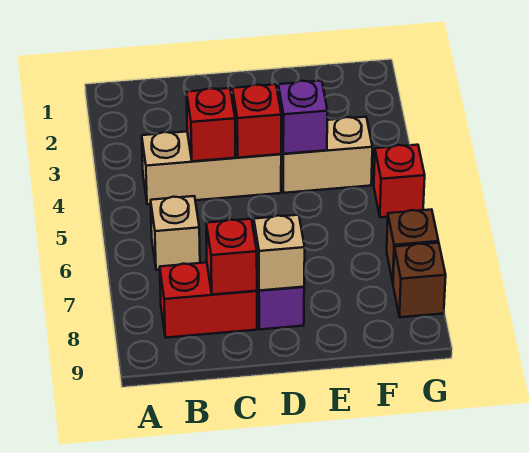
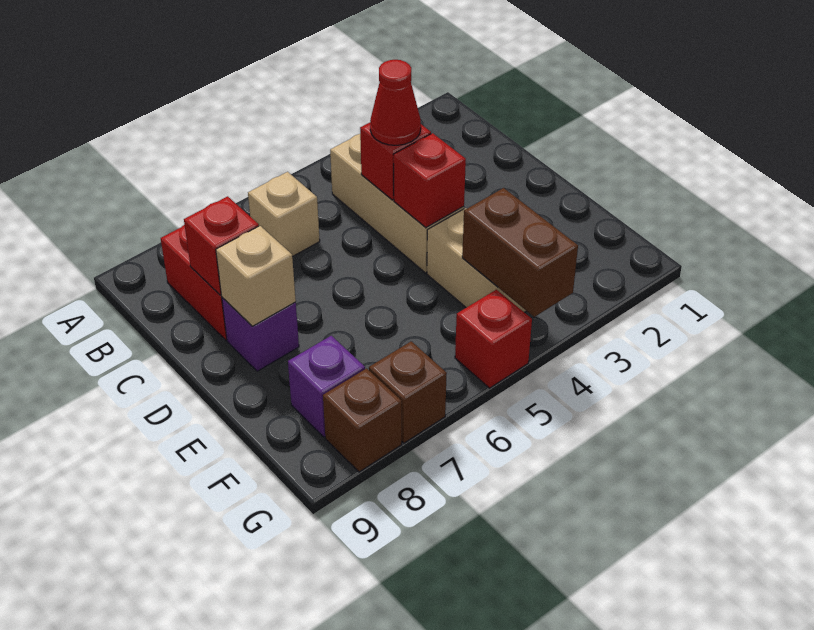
none -> red 1x1 cone [370,60,421,145]
purple 1x1 brick [278,81,328,154] -> purple 1x1 brick moved to [288,336,365,437]
none -> brown 1x2 brick [462,188,578,317]

